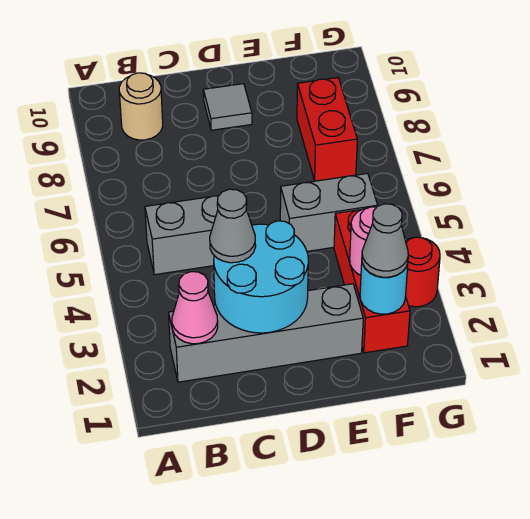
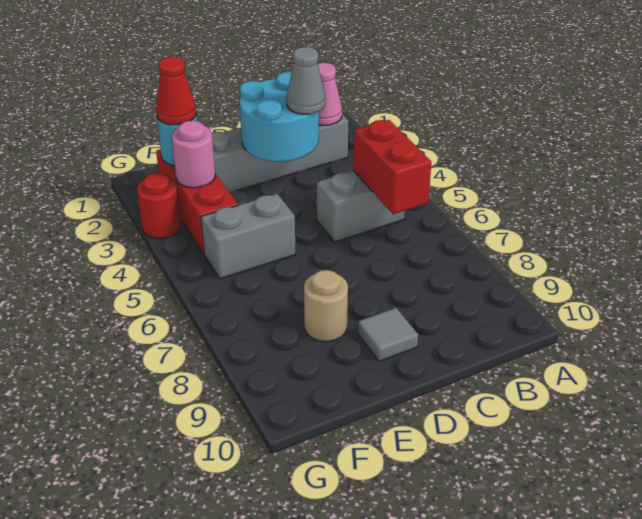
tan 1x1 round brick [119,73,163,140] -> tan 1x1 round brick moved to [304,270,348,342]
grey 1x1 cone [362,204,408,277] -> red 1x1 cone [156,57,196,125]
red 1x2 brick [297,78,357,181] -> red 1x2 brick moved to [353,120,431,214]

